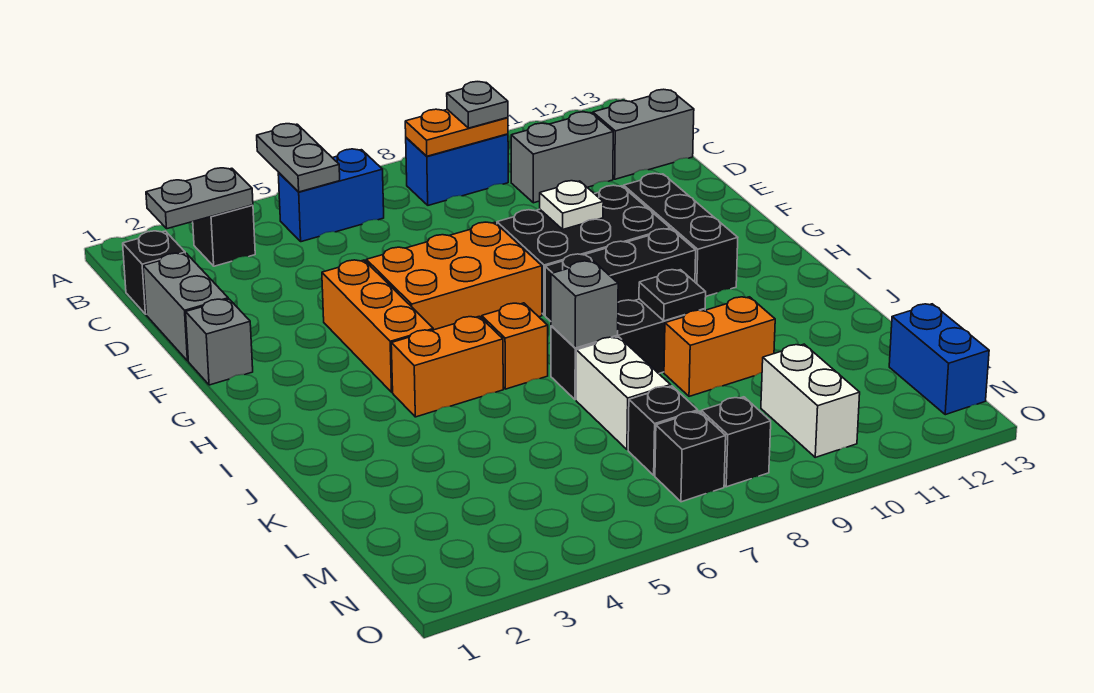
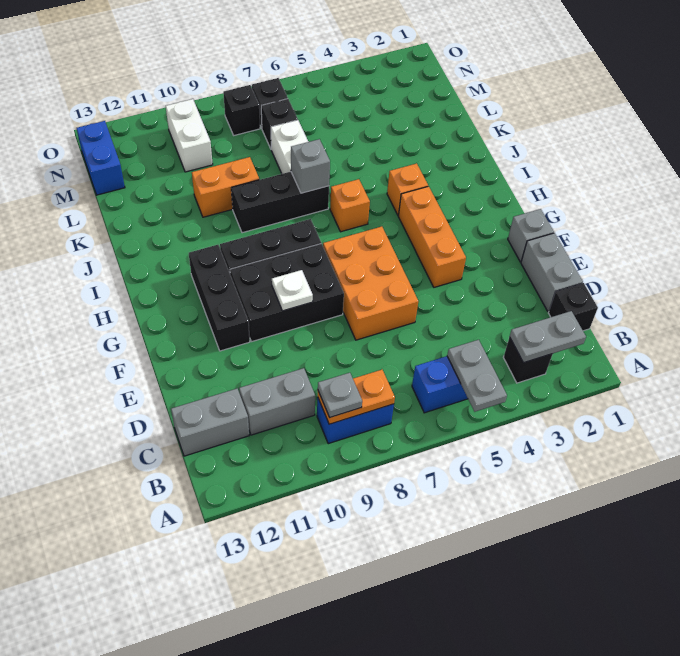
orange 2x3 brick [366,222,542,330] -> orange 2x3 brick turned to [323,227,418,340]
orange 1x2 brick [391,316,503,417] -> orange 1x1 brick [387,163,428,216]
black 1x1 plate [639,270,706,321] -> none

